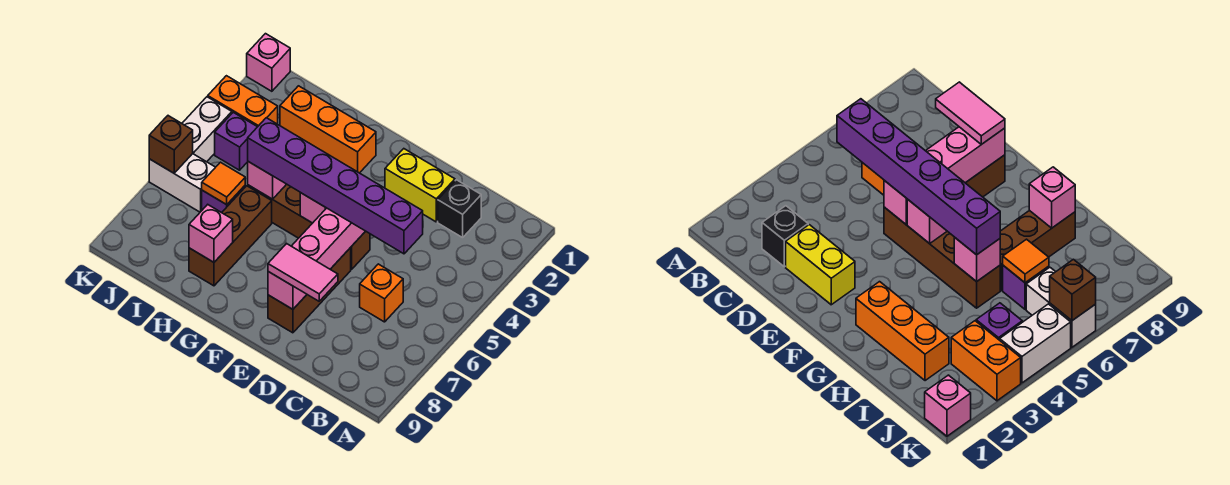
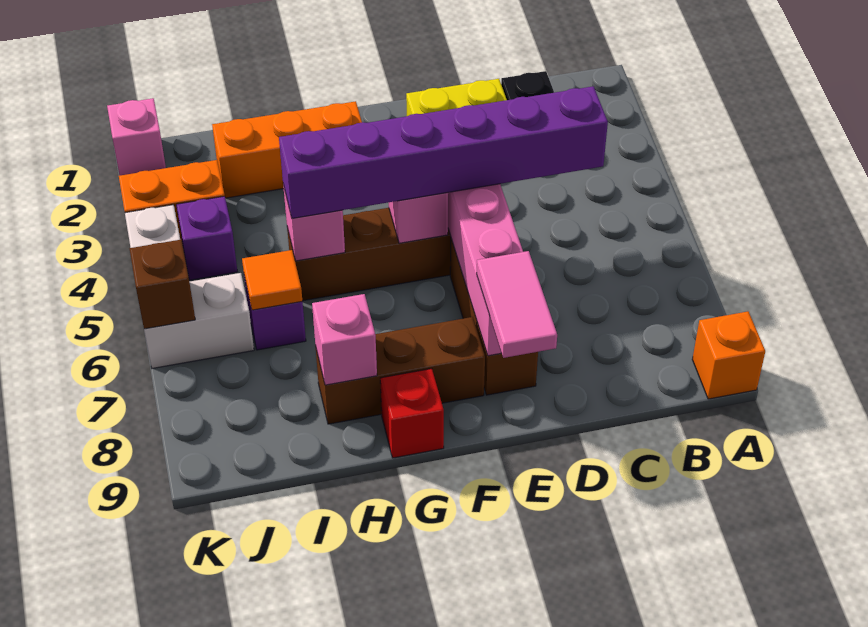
orange 1x1 brick [360,264,403,322] -> orange 1x1 brick moved to [692,311,765,399]
pink 1x2 tile [268,244,338,301] -> pink 1x2 tile turned to [477,251,557,358]
none -> red 1x1 brick [380,369,444,458]
brown 1x3 brick [189,186,272,286] -> brown 1x3 brick turned to [316,317,485,424]

